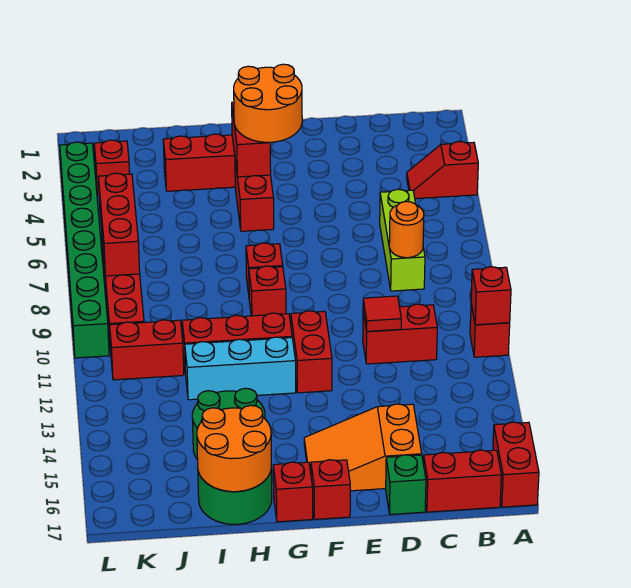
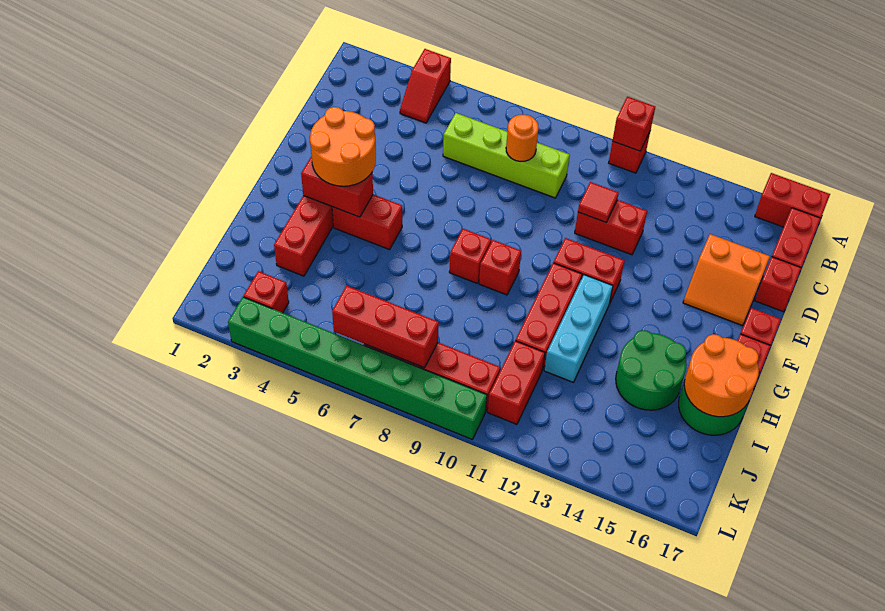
lime 1x3 brick [380,189,425,291] -> lime 1x4 brick [443,113,570,198]
red 1x2 brick [363,304,437,364] -> red 1x2 brick turned to [575,200,647,255]
orange 2x3 slope [304,404,422,491] -> orange 2x2 slope [683,234,770,326]
green 1x1 brick [386,455,426,514] -> red 1x1 brick [755,257,801,312]

